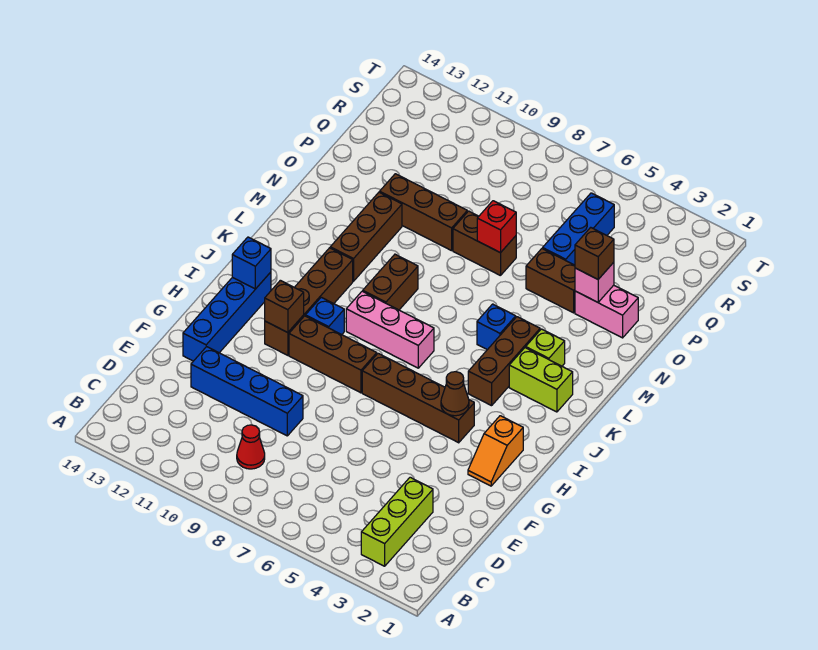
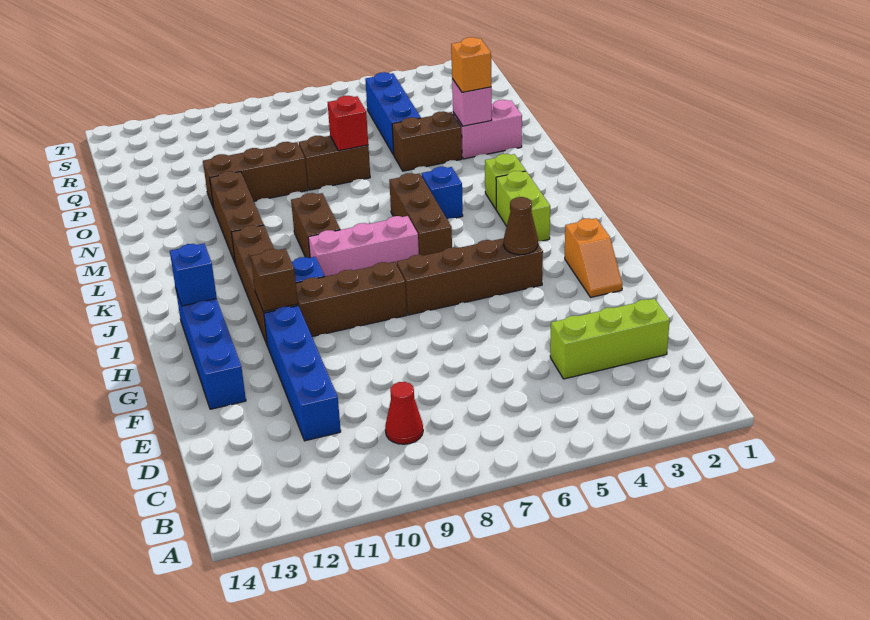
lime 1x3 brick [361,477,433,566] -> lime 1x3 brick turned to [550,299,670,379]
blue 1x4 brick [191,347,303,436] -> blue 1x4 brick turned to [264,306,341,441]
brown 1x3 brick [468,317,540,406] -> brown 1x3 brick moved to [389,173,452,256]
lime 1x2 brick [509,348,573,412] -> lime 1x2 brick turned to [496,171,550,241]
brown 1x1 brick [575,227,614,279] -> orange 1x1 brick [451,37,491,92]

